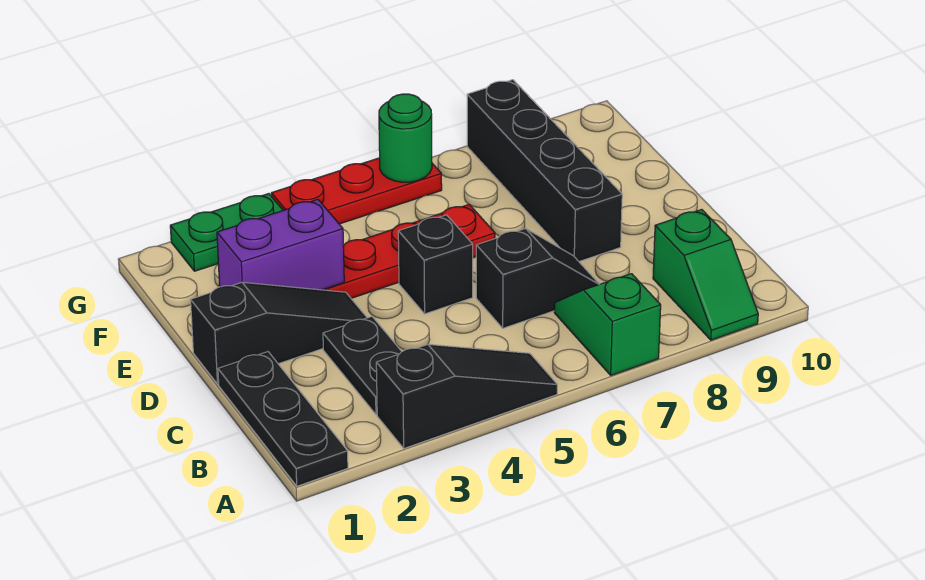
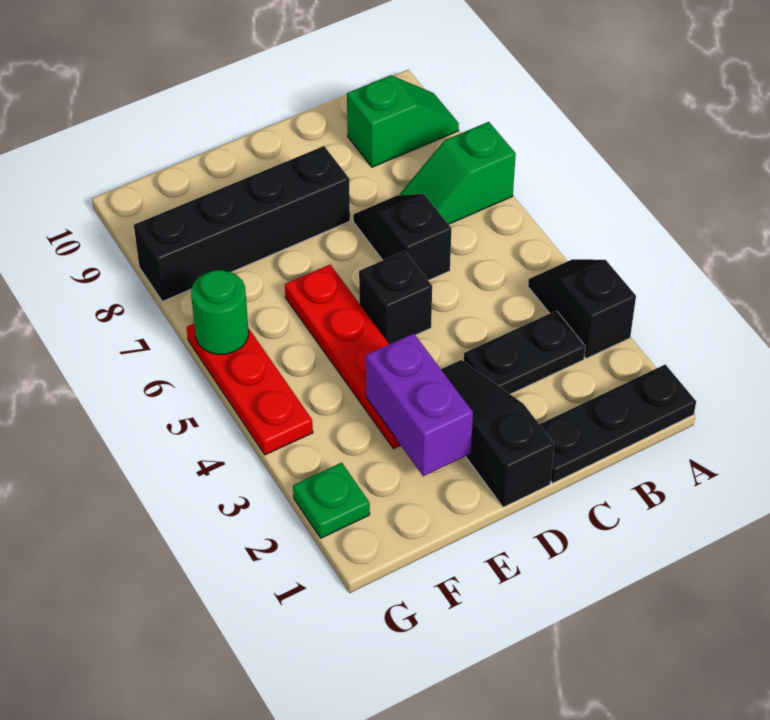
black 1x3 slope [376,344,557,448] -> black 1x2 slope [528,259,636,358]
green 1x2 plate [170,194,283,271] -> green 1x1 plate [293,463,370,538]

